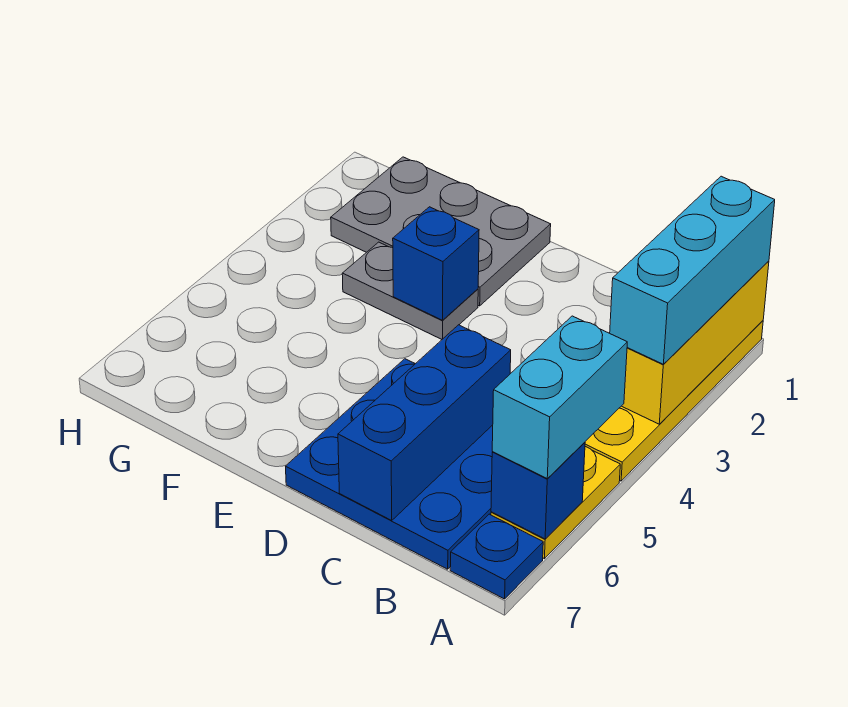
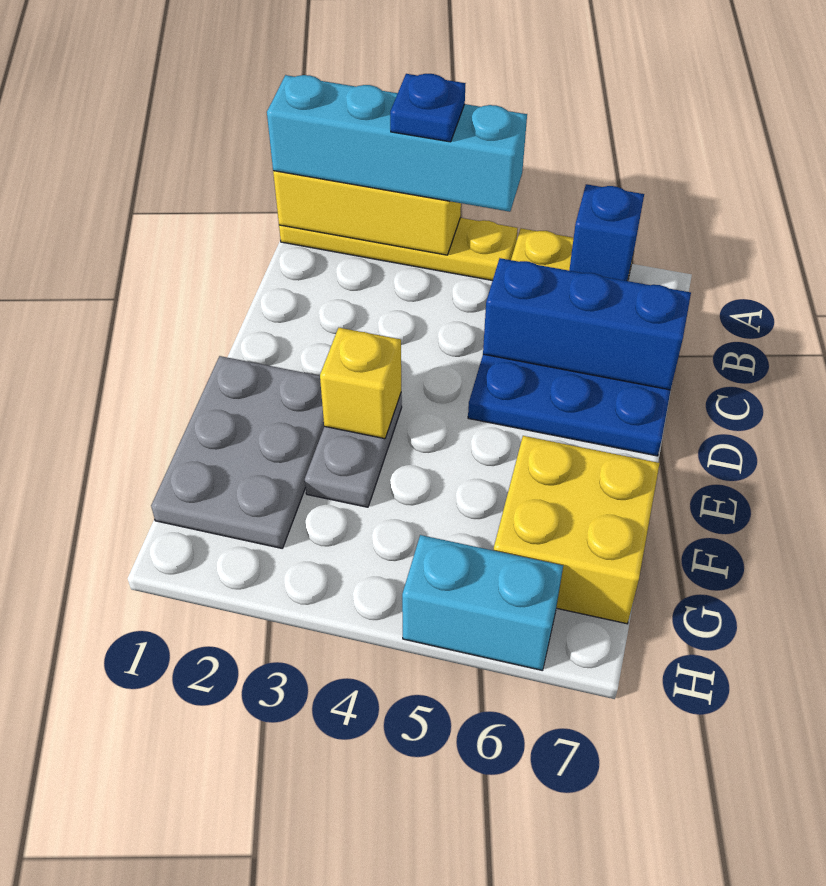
cyan 1x3 brick [610,176,775,364] -> cyan 1x4 brick [267,75,527,212]
cyan 1x2 brick [492,316,627,478] -> cyan 1x2 brick moved to [402,535,563,671]
blue 1x1 plate [450,514,543,599] -> blue 1x1 plate moved to [390,74,465,142]
blue 1x1 brick [393,207,479,320] -> yellow 1x1 brick [320,328,401,439]
none -> yellow 2x2 brick [493,436,660,624]

